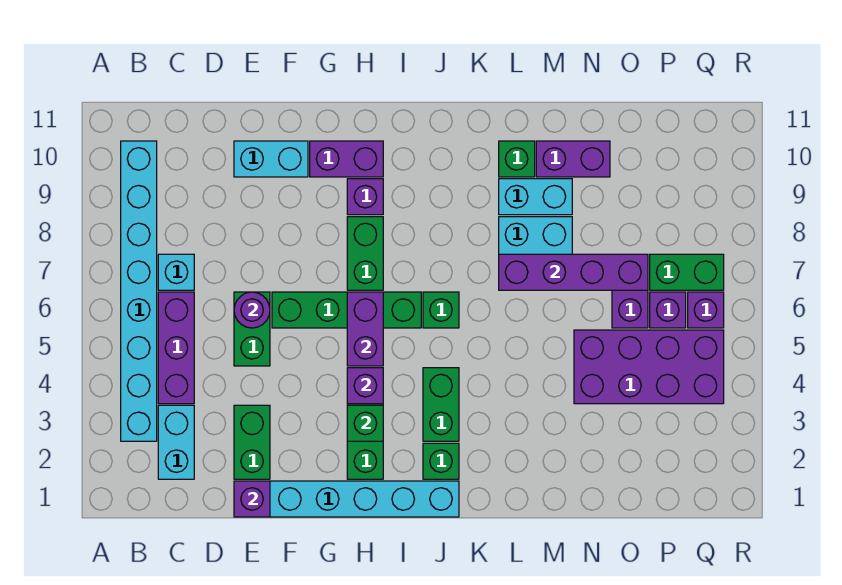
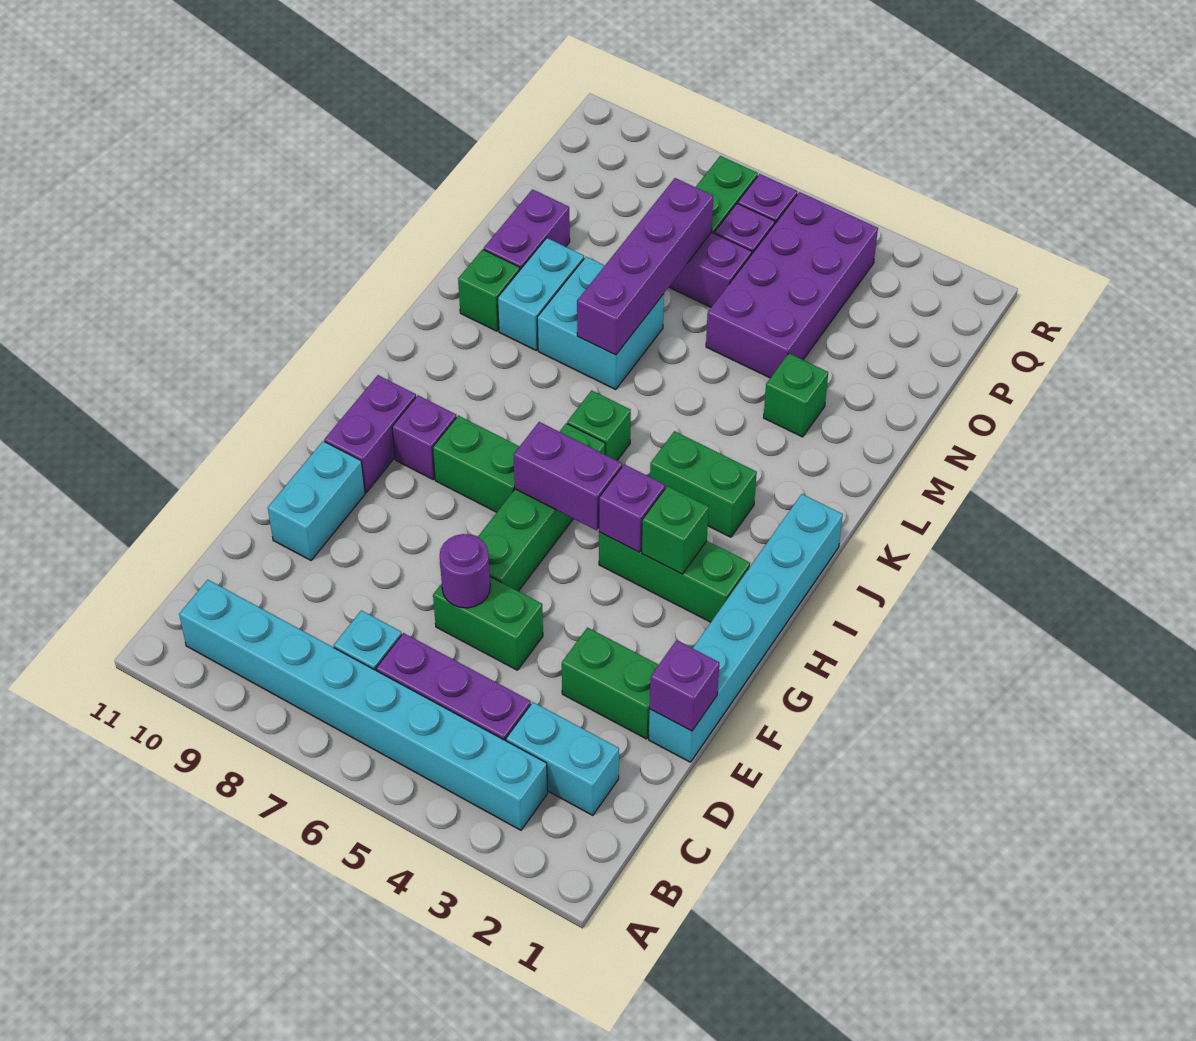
green 1x1 brick [423,443,459,479] -> green 1x1 brick moved to [763,354,828,437]

